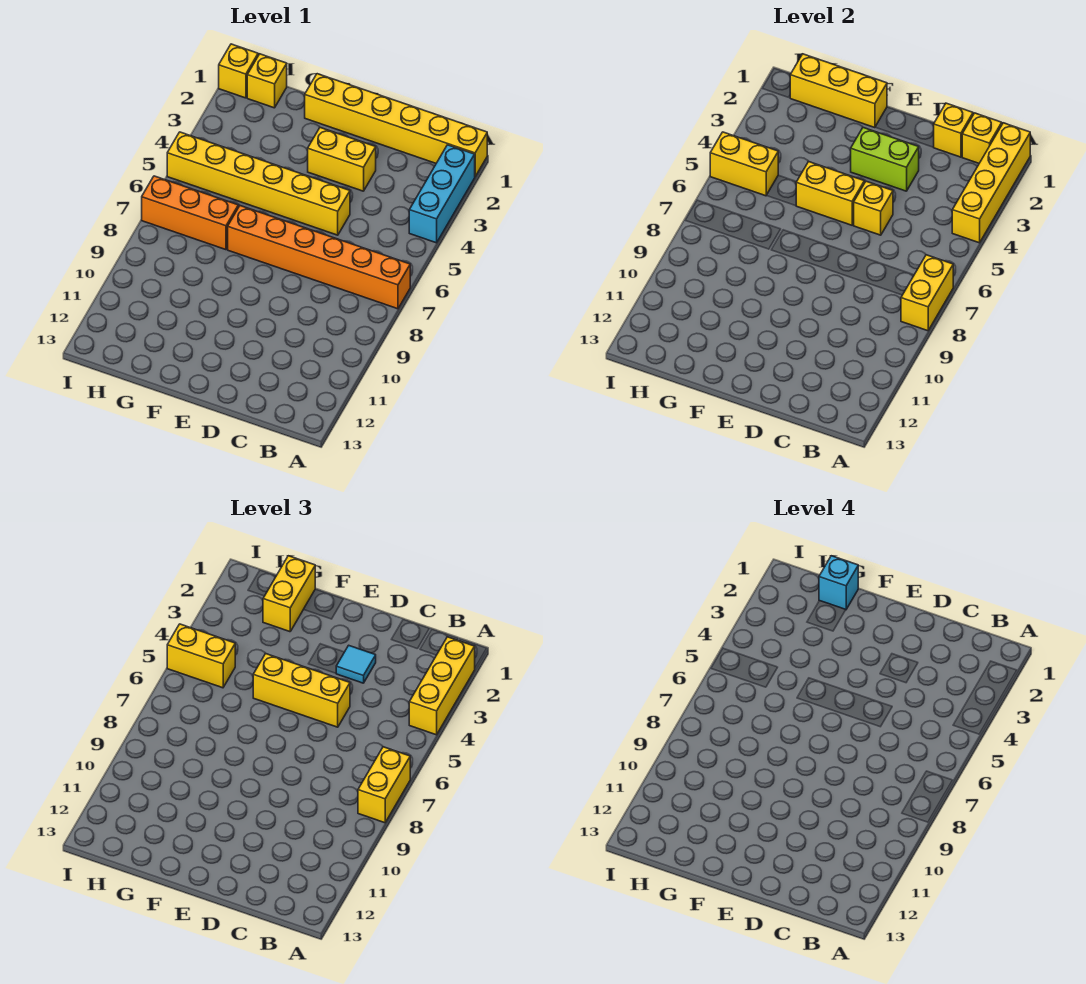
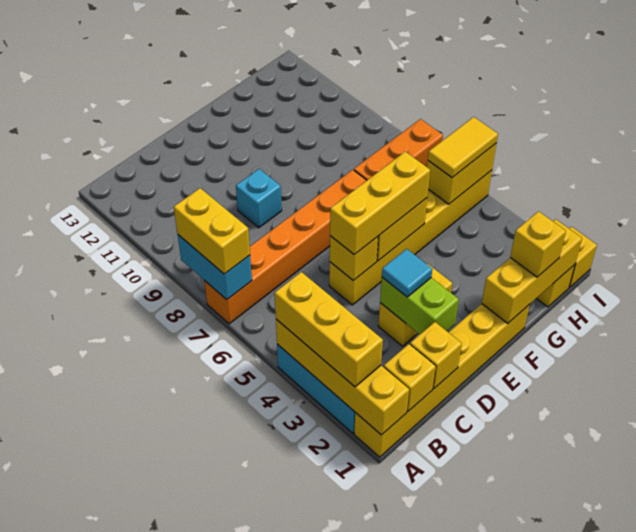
yellow 1x2 brick [901,255,953,331] -> cyan 1x2 brick [178,235,252,300]
lime 1x2 brick [851,128,919,191] -> lime 1x2 brick turned to [380,277,459,335]
yellow 1x2 brick [263,556,315,632] -> yellow 1x1 brick [510,211,566,277]
cyan 1x1 brick [819,556,858,609] -> cyan 1x1 brick moved to [236,169,282,228]
yellow 1x2 brick [167,624,235,688] -> yellow 1x2 tile [428,117,498,178]

